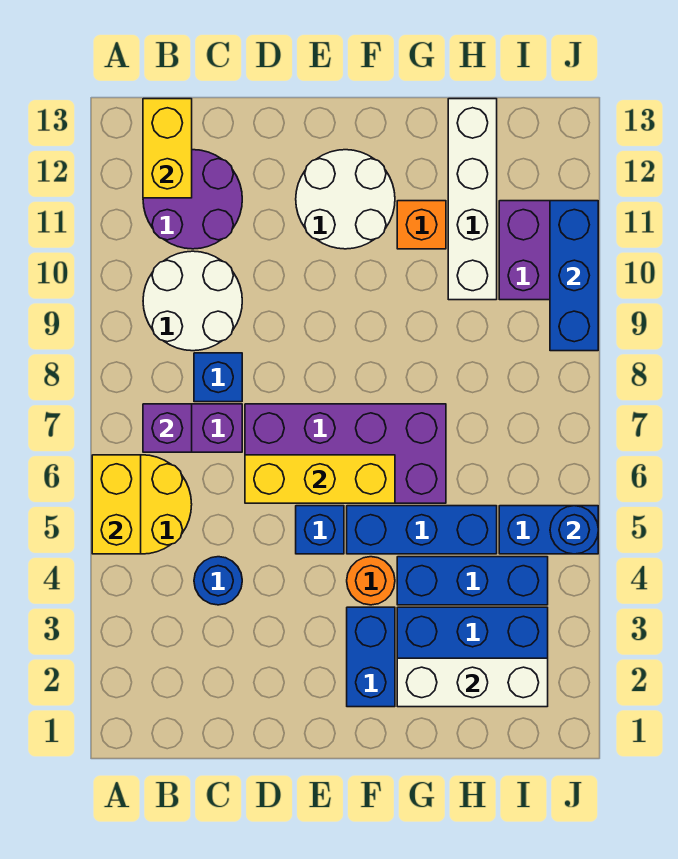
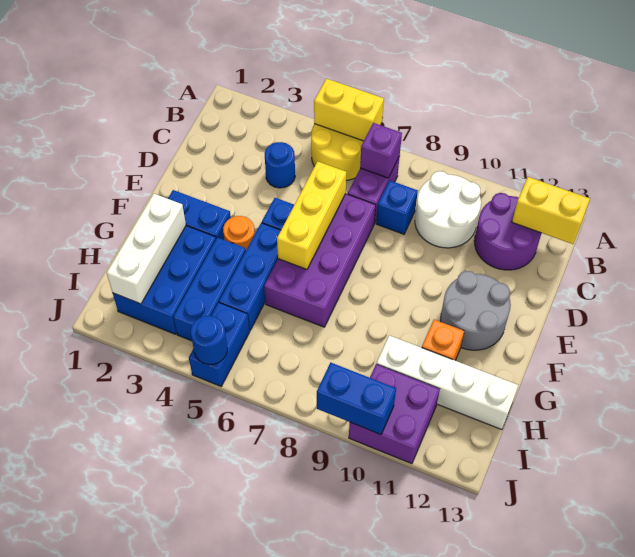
white 2x2 round brick [296,150,395,249] -> grey 2x2 round brick [441,271,511,350]
blue 1x3 brick [550,201,598,351] -> blue 1x2 brick [317,363,396,435]

